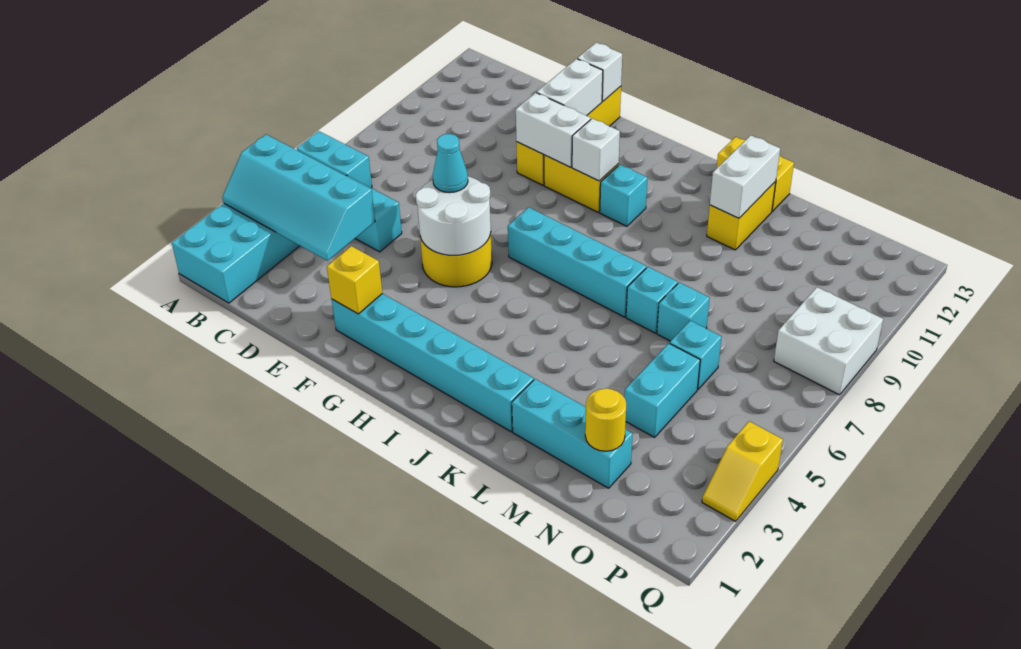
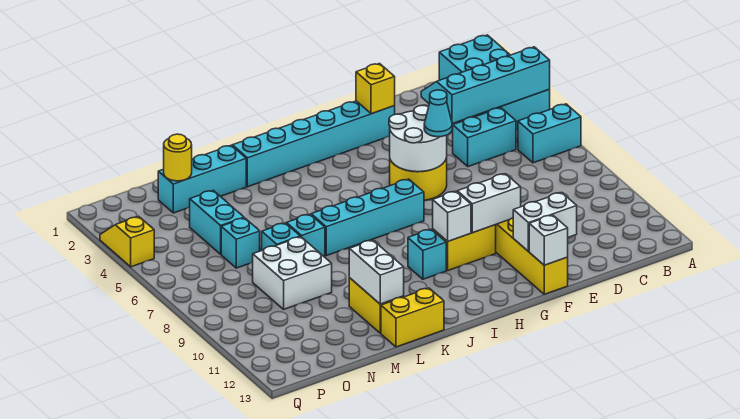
white 1x2 brick [537,59,603,116] -> white 1x2 brick turned to [513,192,577,251]
white 2x2 brick [774,287,883,395] -> white 2x2 brick moved to [253,237,332,309]

